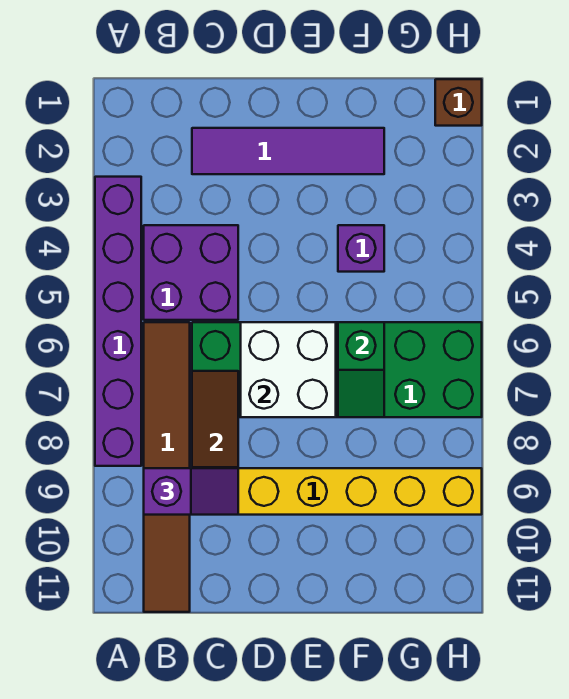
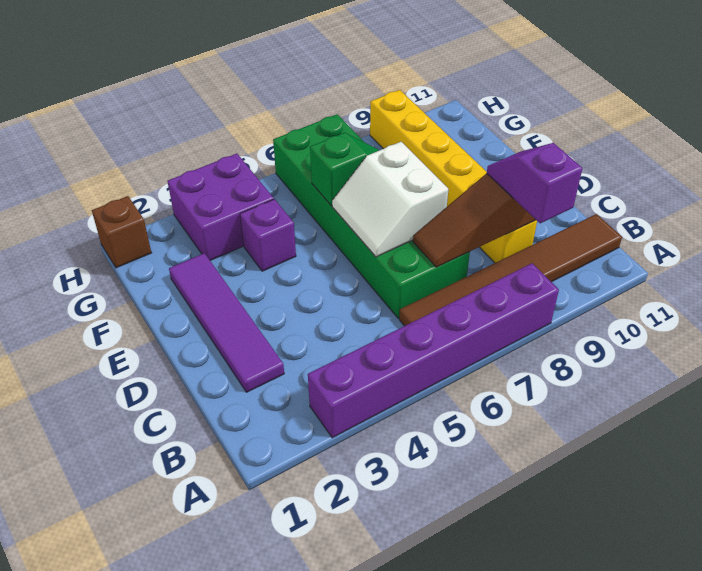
purple 2x2 brick [144,225,238,320] -> purple 2x2 brick moved to [167,154,274,260]
white 2x2 brick [241,322,336,417] -> white 2x2 slope [332,142,448,257]

